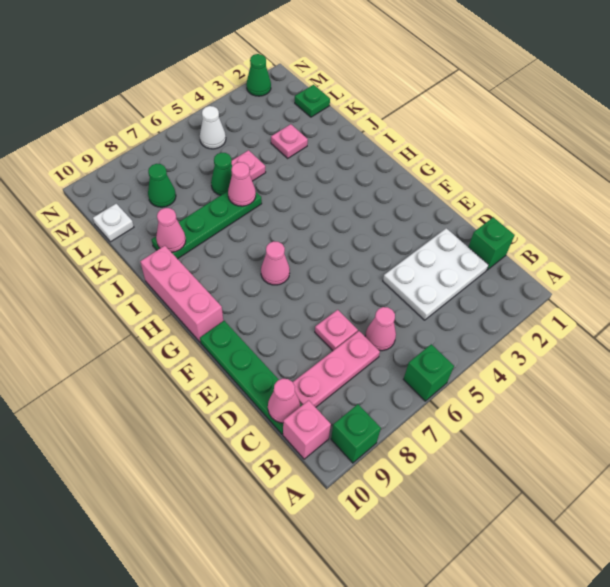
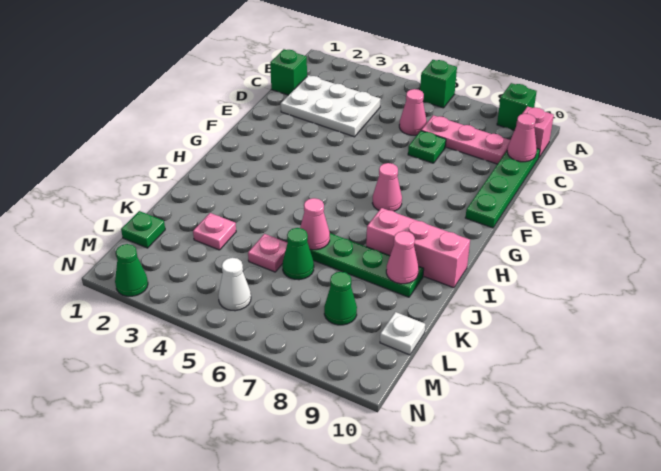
pink 1x1 plate [315,310,358,351] -> green 1x1 plate [408,131,446,163]
pink 1x3 brick [140,246,223,342] -> pink 1x3 brick turned to [366,208,470,288]

